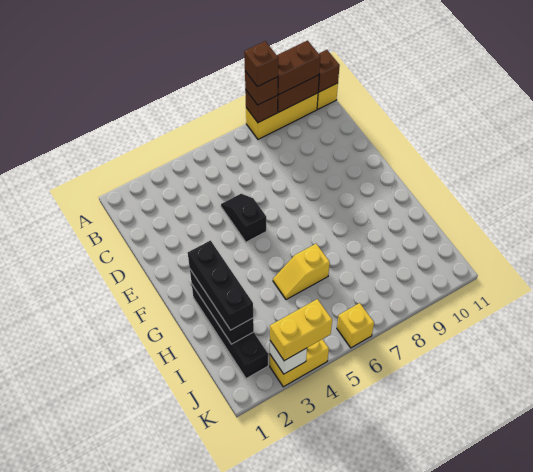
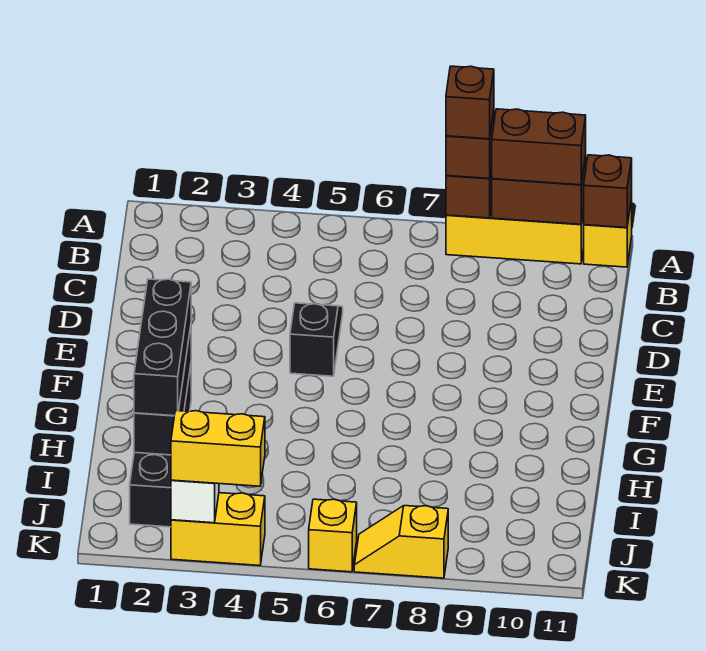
yellow 1x2 slope [273,244,330,300] -> yellow 1x2 slope moved to [354,506,448,578]

